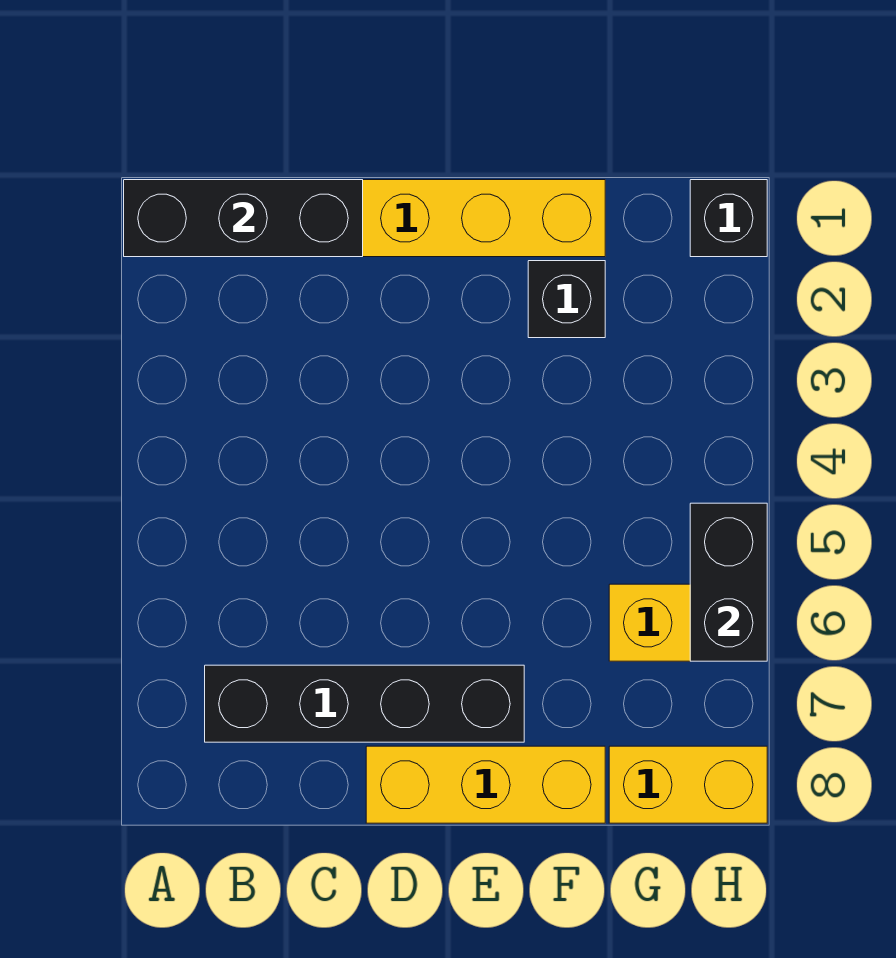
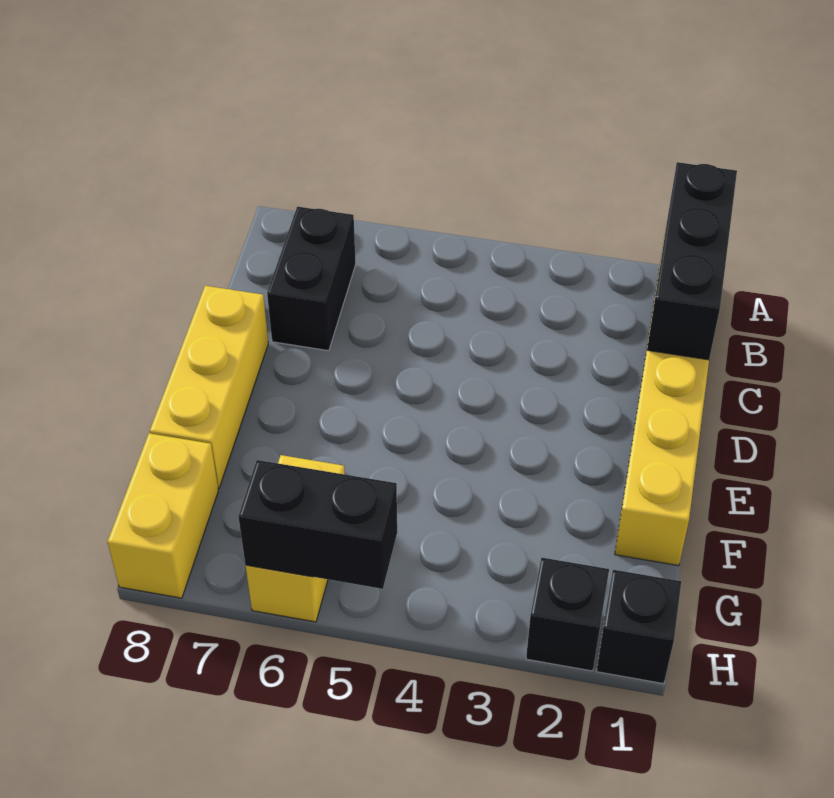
black 1x4 brick [205,665,524,742] -> black 1x2 brick [267,207,356,351]
black 1x1 brick [528,261,605,338] -> black 1x1 brick moved to [526,558,609,671]

